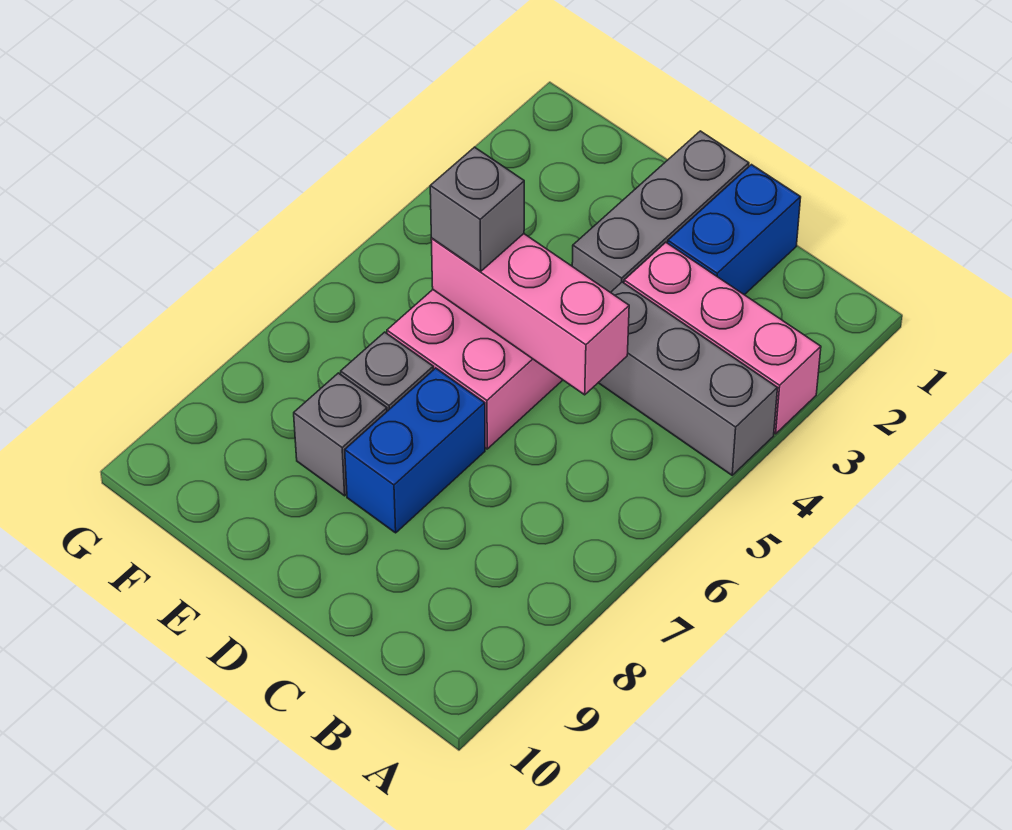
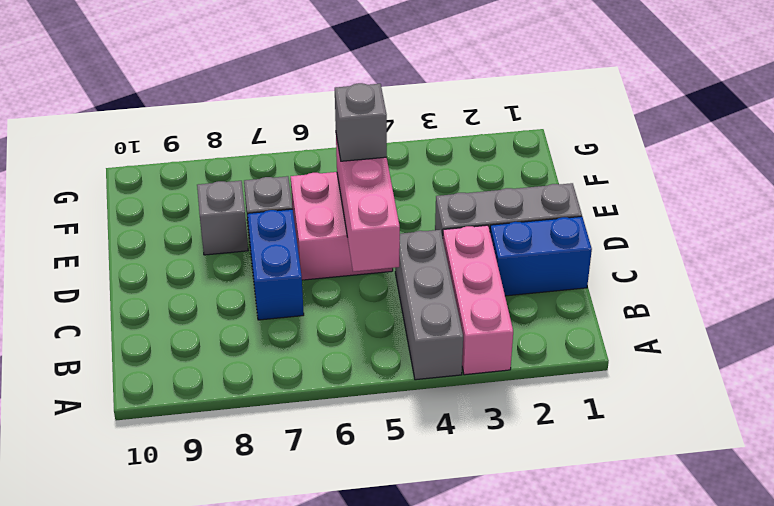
blue 1x2 brick [345,368,485,533] -> blue 1x2 brick turned to [247,209,304,320]

